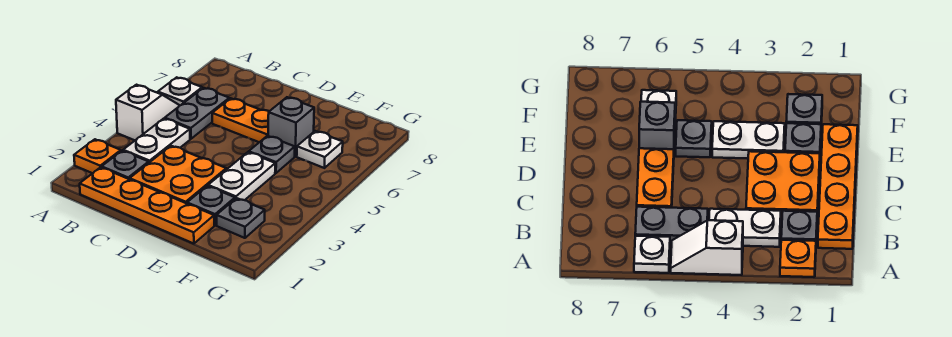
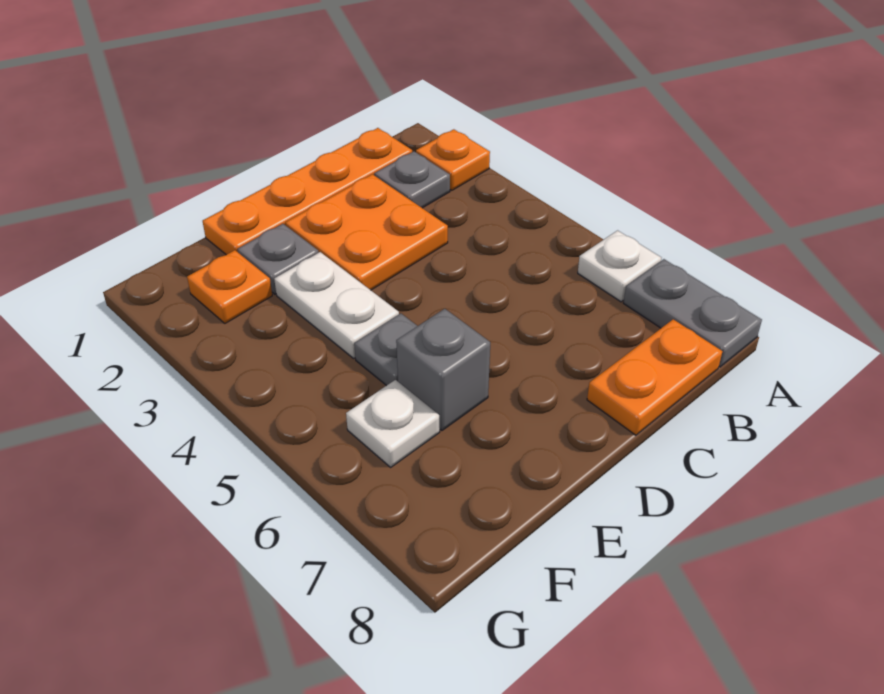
white 1x2 slope [116,85,180,140] -> none
white 1x2 plate [123,119,190,162] -> none
grey 1x2 plate [165,88,229,139] -> grey 1x2 plate moved to [623,259,762,367]
orange 1x2 plate [212,98,269,142] -> orange 1x2 plate moved to [587,319,722,435]
grey 1x1 plate [217,198,265,238] -> orange 1x1 plate [187,250,272,323]

